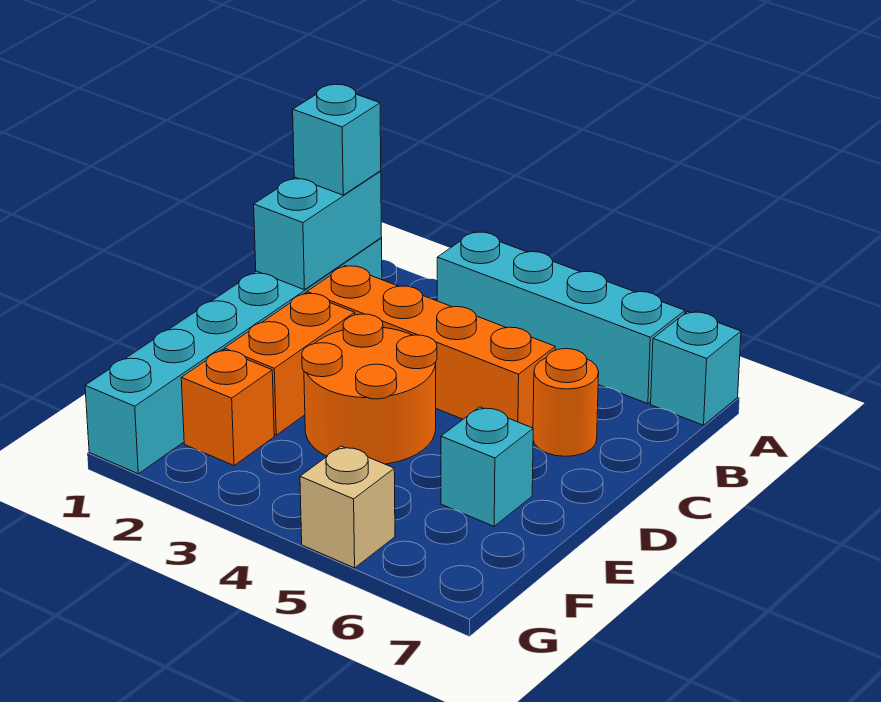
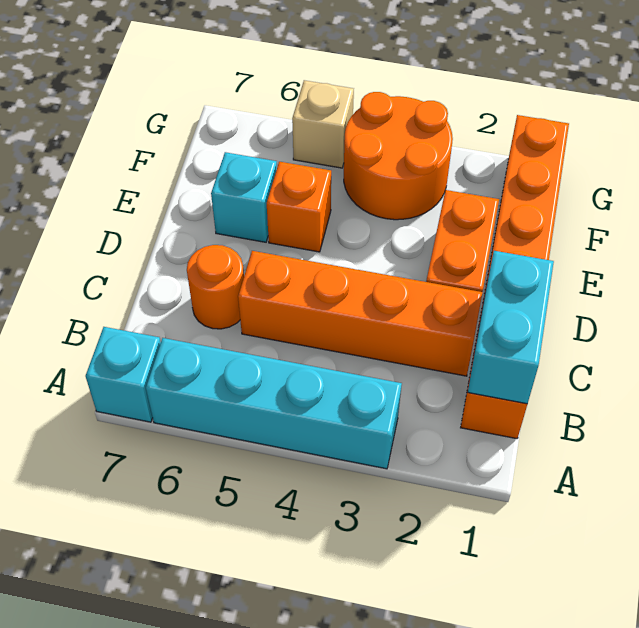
cyan 1x6 brick [85,238,382,474] -> orange 1x6 brick [461,115,569,439]
cyan 1x1 brick [293,84,381,195] -> none
orange 2x2 round brick [302,314,437,464] -> orange 2x2 round brick moved to [344,92,453,220]
orange 1x1 brick [181,350,274,466] -> orange 1x1 brick moved to [267,162,331,252]

